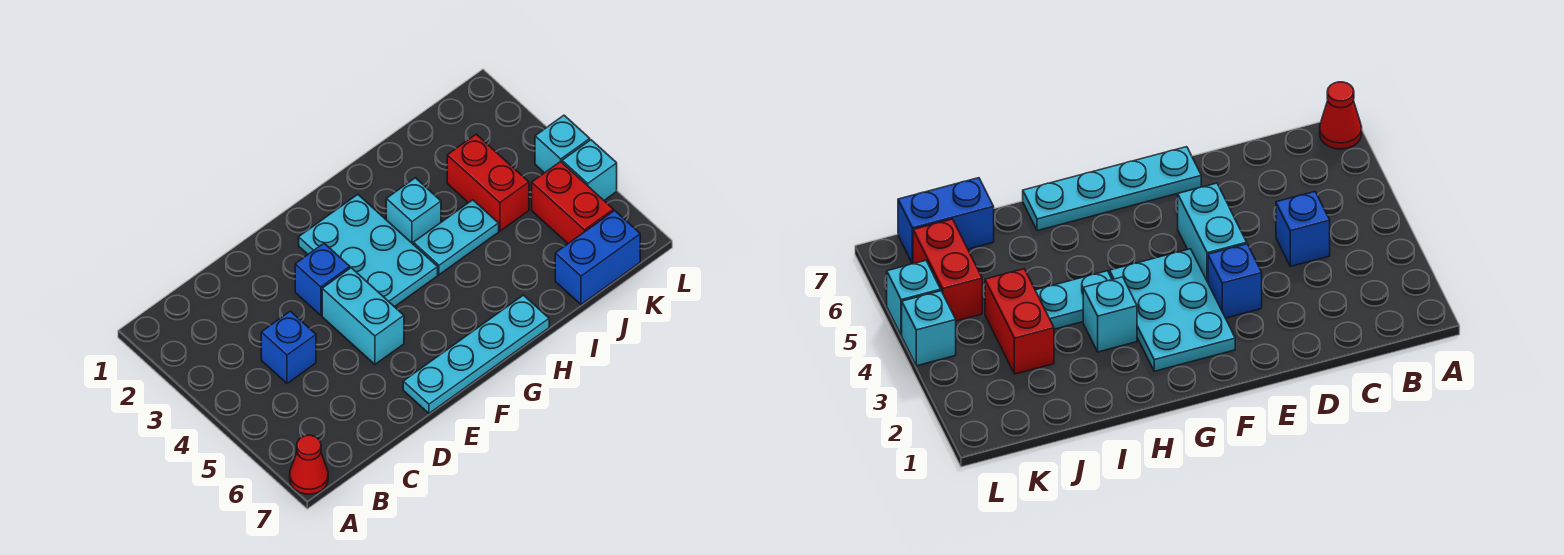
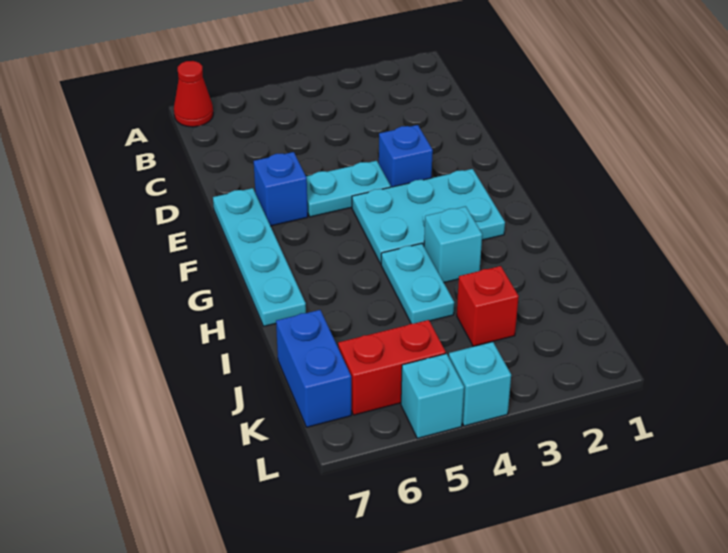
blue 1x1 brick [261,311,316,383] -> blue 1x1 brick moved to [254,152,308,226]
cyan 1x2 brick [322,268,404,364] -> cyan 1x2 plate [306,161,391,217]
red 1x2 brick [447,134,529,231] -> red 1x1 brick [457,266,519,346]

